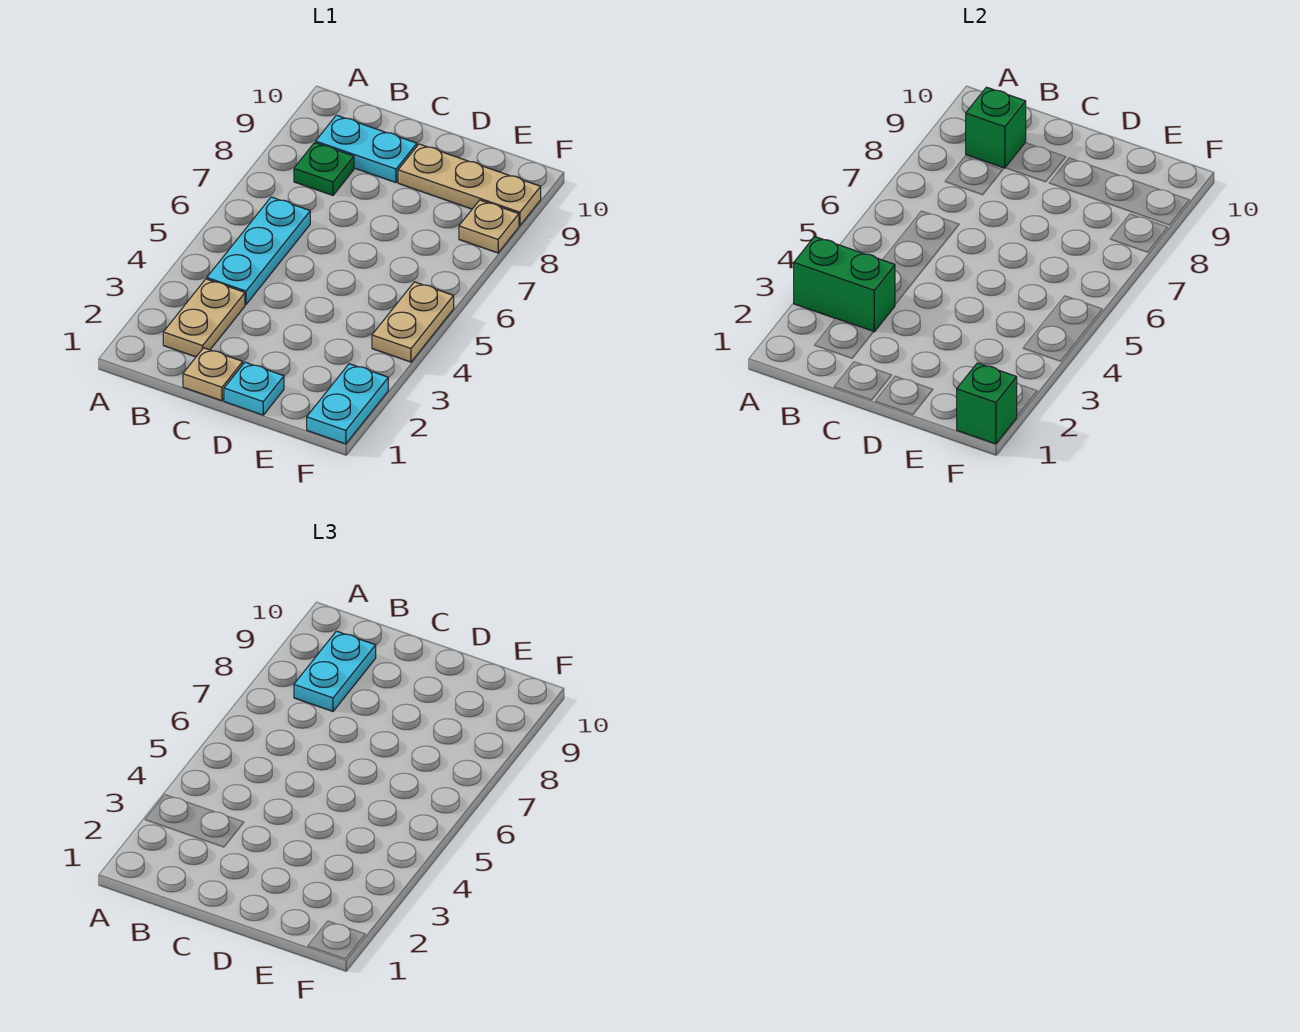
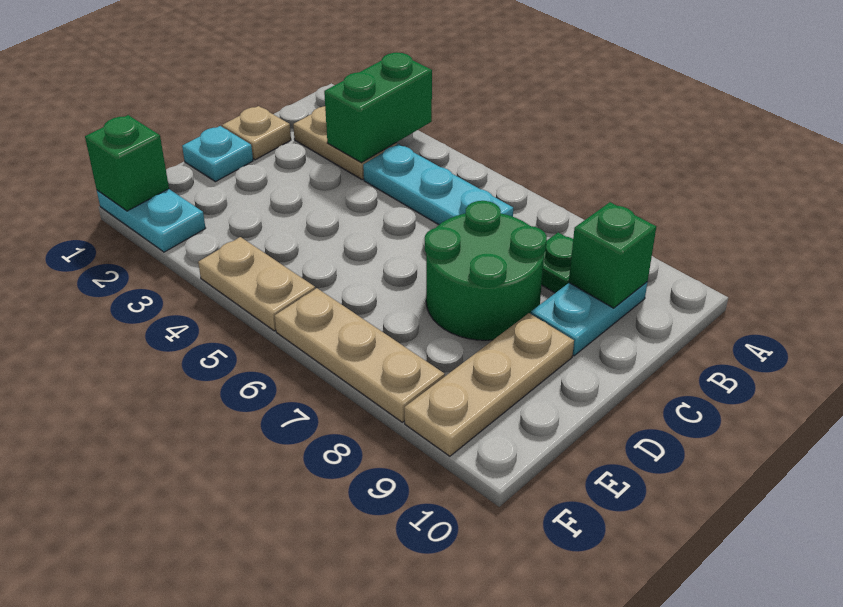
cyan 1x2 plate [294,631,376,711] -> none
none -> green 2x2 round brick [425,201,547,340]
tan 1x1 plate [459,200,519,253] -> tan 1x3 plate [275,288,445,422]

